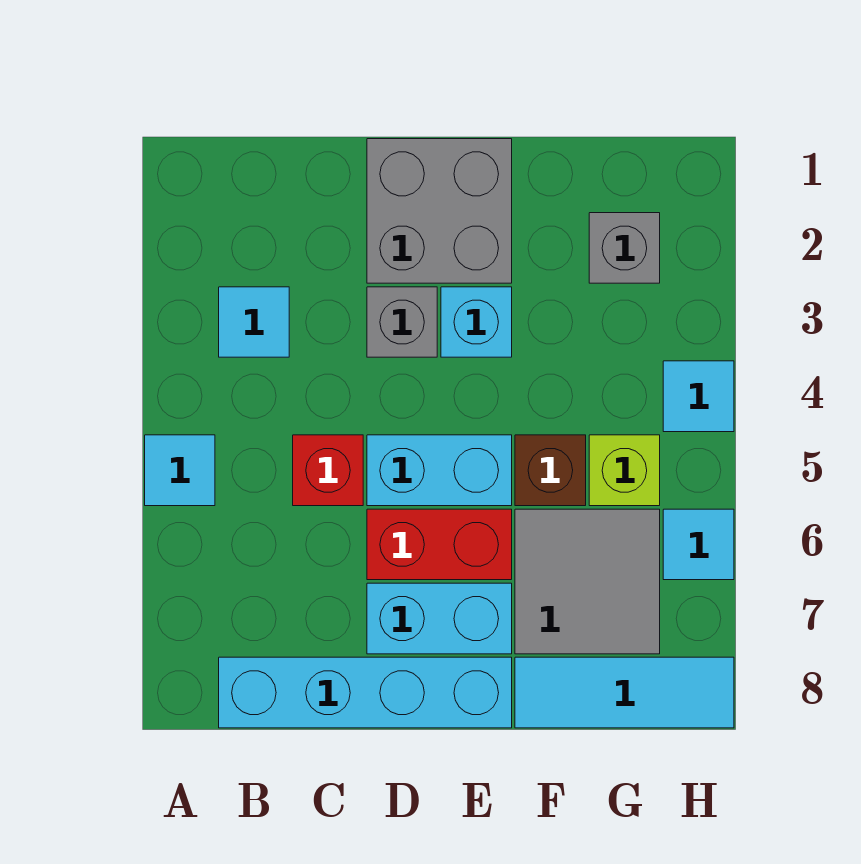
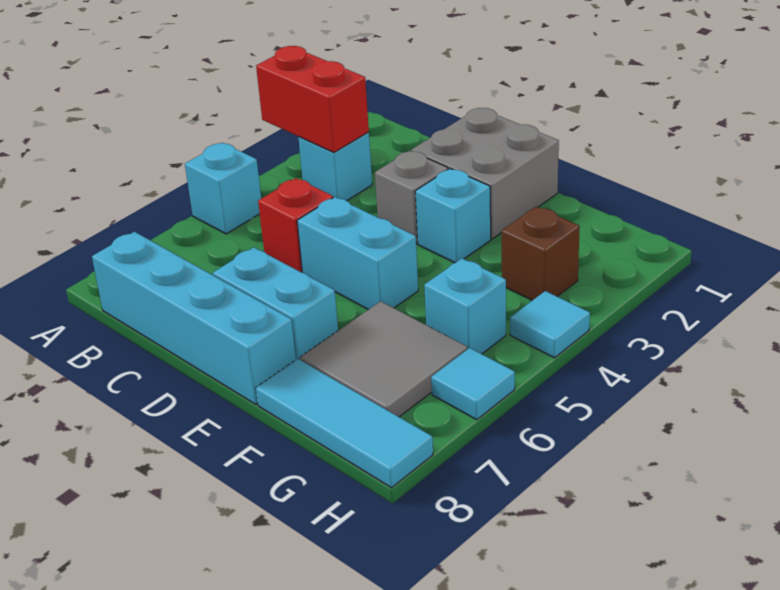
cyan 1x1 tile [145,435,215,506] -> cyan 1x1 brick [185,143,261,234]
cyan 1x1 tile [219,287,289,357] -> cyan 1x1 brick [298,132,372,201]
red 1x2 brick [367,509,512,580] -> red 1x2 brick moved to [256,46,369,153]
brown 1x1 brick [515,435,586,506] -> brown 1x1 brick moved to [502,207,580,300]
grey 1x1 brick [589,213,660,283] -> none
lime 1x1 brick [589,435,660,506] -> cyan 1x1 brick [424,258,506,354]

